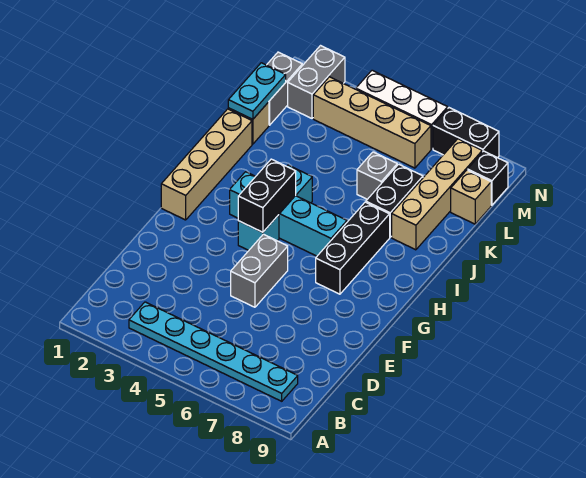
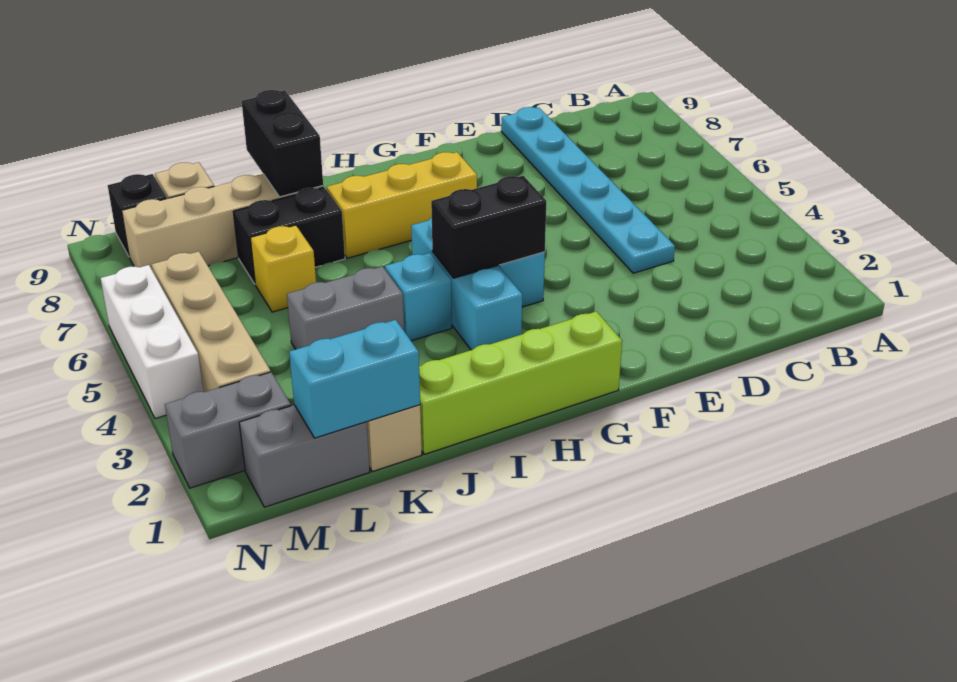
cyan 1x6 plate [129,302,298,401] -> cyan 1x6 plate moved to [501,107,675,273]
grey 1x2 brick [231,234,288,307] -> grey 1x2 brick moved to [287,266,404,349]
tan 1x4 brick [161,109,252,220] -> lime 1x4 brick [419,311,622,454]
black 1x3 brick [316,202,390,294] -> yellow 1x3 brick [326,152,477,258]
cyan 1x4 brick [230,172,347,256] -> cyan 1x3 brick [411,217,522,350]
cyan 1x2 plate [228,63,286,119] -> cyan 1x2 brick [289,320,420,438]
grey 1x1 brick [357,152,397,199] -> yellow 1x1 brick [250,225,316,312]
black 1x2 brick [433,108,499,158] -> black 1x2 brick moved to [242,90,323,197]

